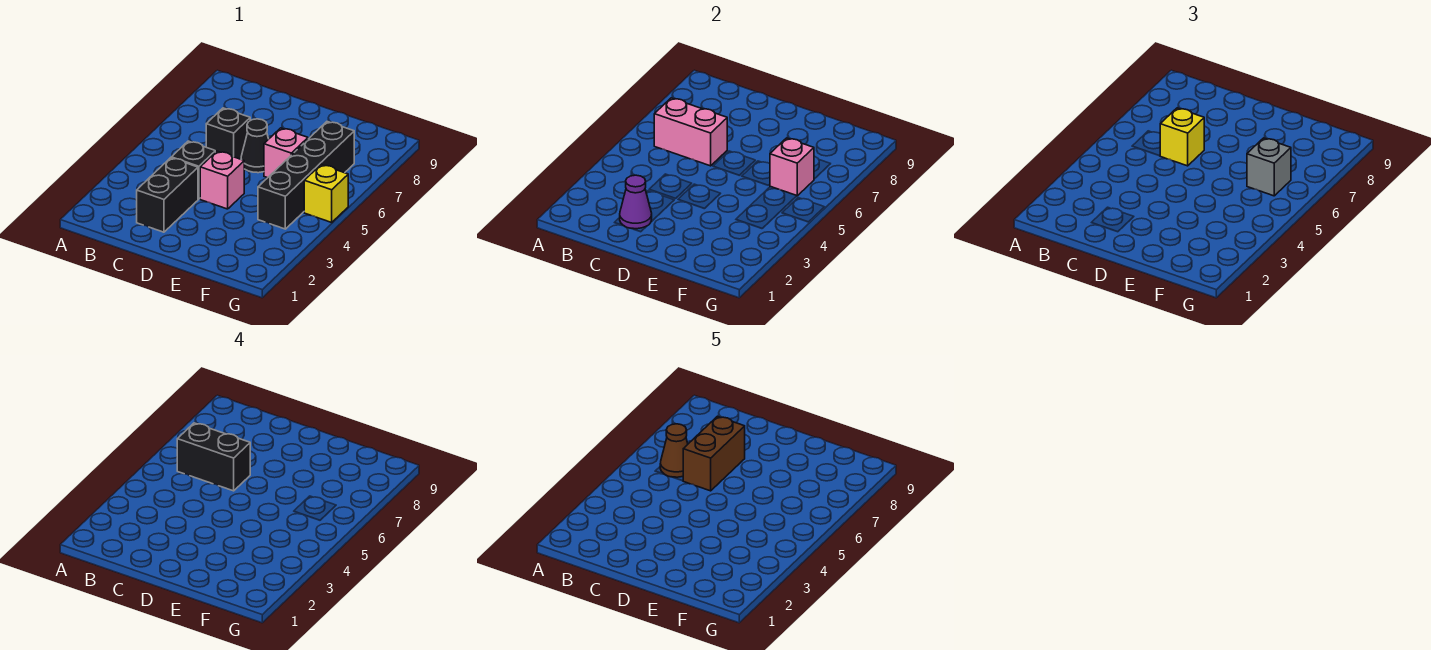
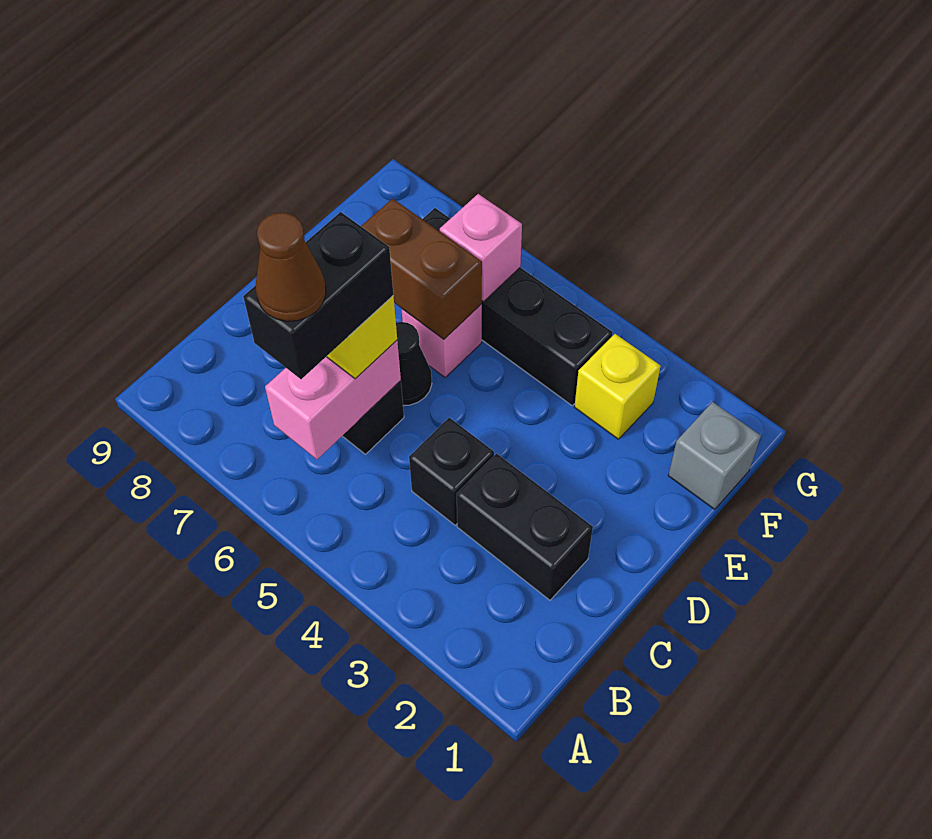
purple 1x1 cone [620,175,652,229] -> none
brown 1x2 brick [683,416,745,491] -> brown 1x2 brick moved to [361,199,482,339]
pink 1x1 brick [200,151,244,209] -> none
grey 1x1 brick [1247,138,1291,196] -> grey 1x1 brick moved to [668,402,761,510]
yellow 1x1 brick [304,165,348,222] -> yellow 1x1 brick moved to [575,334,661,439]

